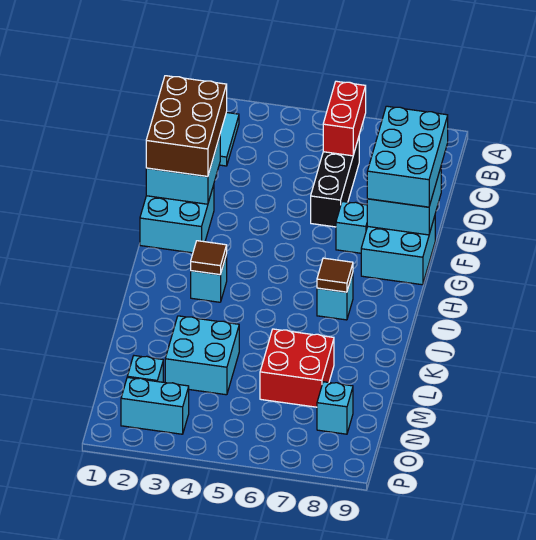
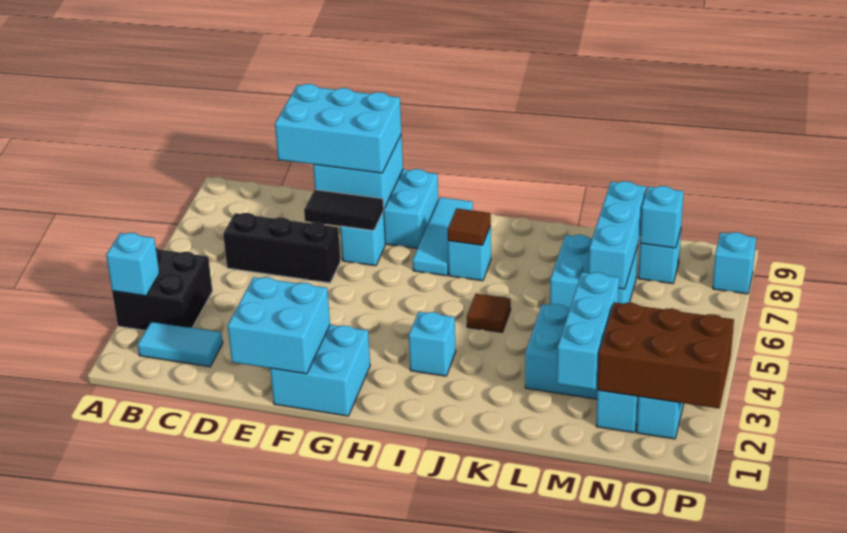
none -> black 2x2 brick [112,248,213,331]
none -> cyan 1x1 brick [106,233,159,296]
red 1x2 brick [323,81,366,156] -> none
brown 2x3 brick [146,76,227,177] -> brown 2x3 brick moved to [598,302,734,408]
none -> black 1x2 tile [304,190,384,231]
none -> cyan 1x3 tile [413,197,473,276]
brown 1x1 tile [191,241,227,275] -> brown 1x1 tile moved to [467,294,511,332]
red 2x2 brick [260,329,334,407] -> cyan 2x2 brick [550,235,638,308]
none -> cyan 1x3 brick [557,272,619,390]
none -> cyan 1x3 brick [589,181,646,289]
none -> cyan 1x1 brick [640,186,684,248]
none -> cyan 1x1 brick [713,232,756,294]

